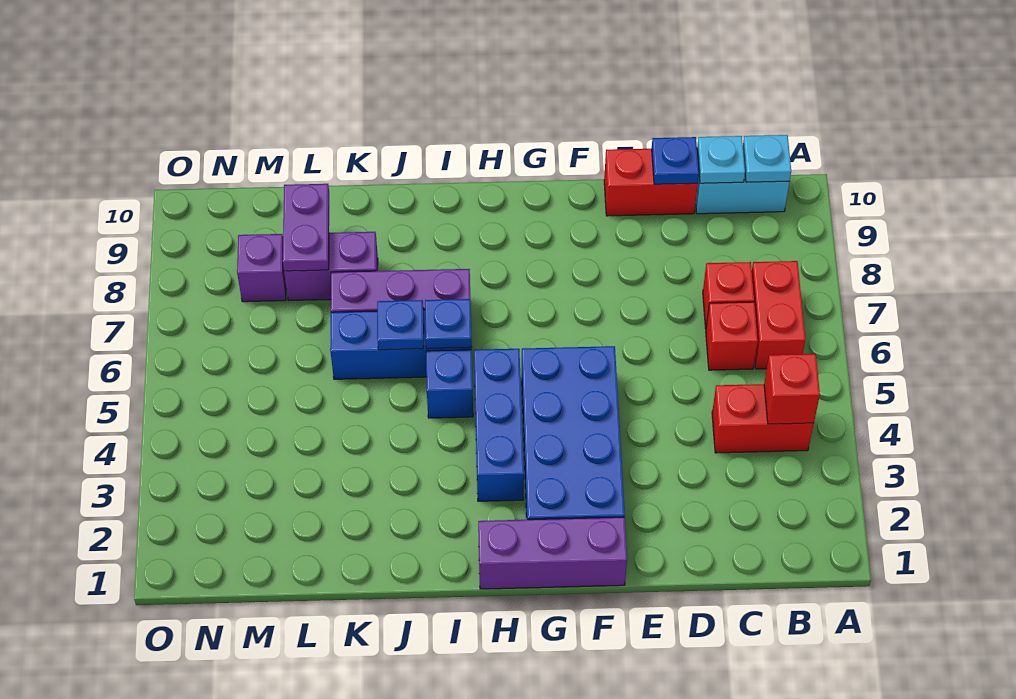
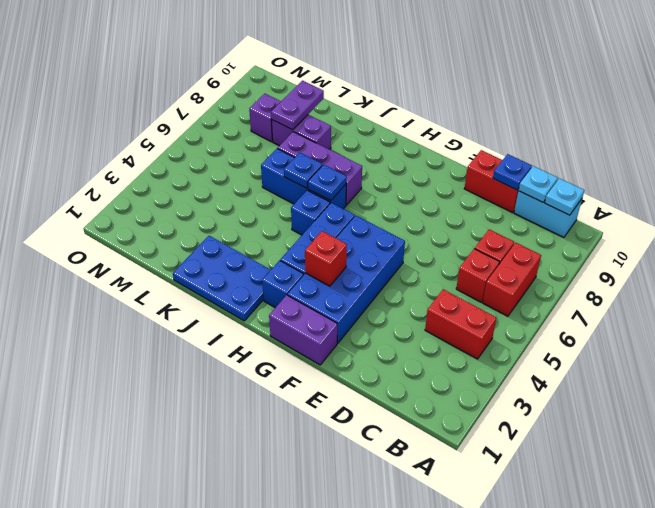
red 1x1 brick [764,354,820,424] -> red 1x1 brick moved to [305,231,347,286]
purple 1x3 brick [478,517,627,589] -> purple 1x2 brick [269,295,337,365]
none -> blue 1x1 brick [262,261,303,308]
none -> blue 2x3 plate [173,236,271,321]

